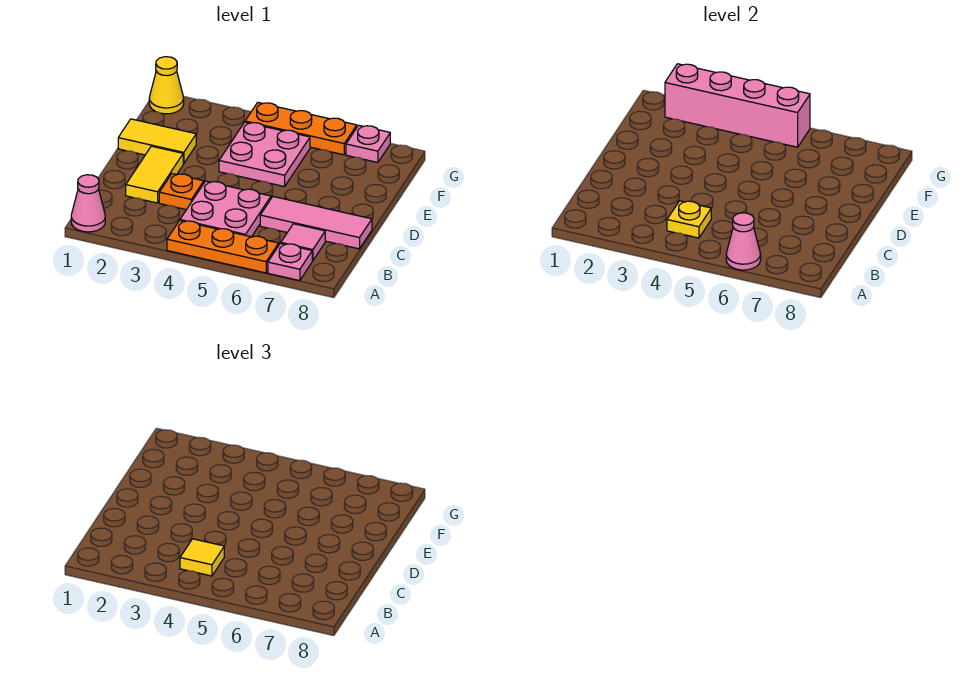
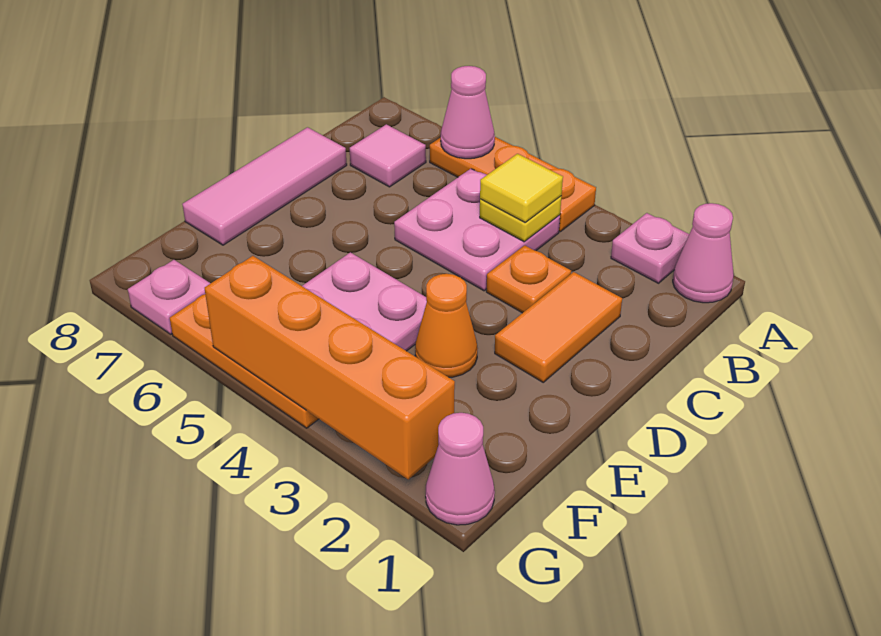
pink 1x1 plate [268,243,312,281] -> pink 1x1 plate moved to [611,213,689,283]
yellow 1x2 tile [126,146,183,203] -> orange 1x2 tile [495,272,622,382]
pink 1x3 tile [260,197,372,249] -> pink 1x3 tile turned to [182,127,347,245]
yellow 1x2 tile [118,119,196,164] -> none
none -> orange 1x1 cone [415,274,478,377]
yellow 1x1 cone [149,57,184,114] -> pink 1x1 cone [426,413,495,525]
pink 1x4 brick [665,64,810,147] -> orange 1x4 brick [205,256,455,479]

